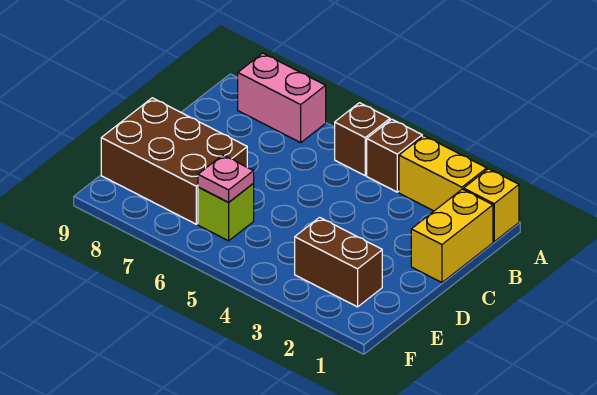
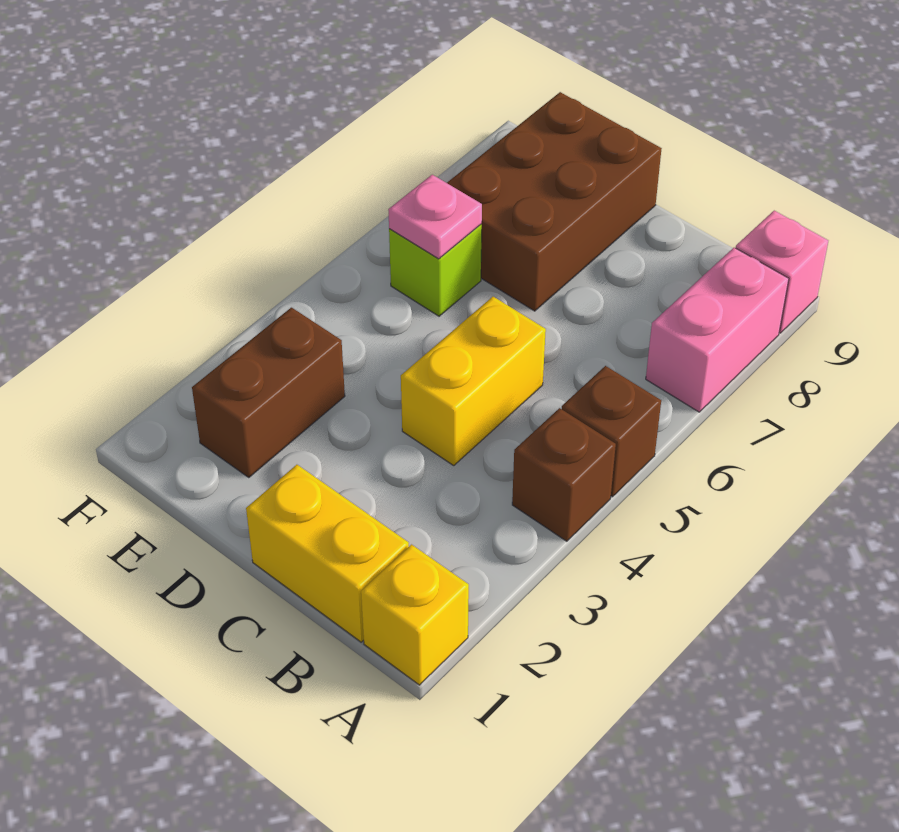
yellow 1x2 brick [399,136,487,211] -> yellow 1x2 brick moved to [401,297,546,465]
none -> pink 1x1 brick [736,211,828,333]

